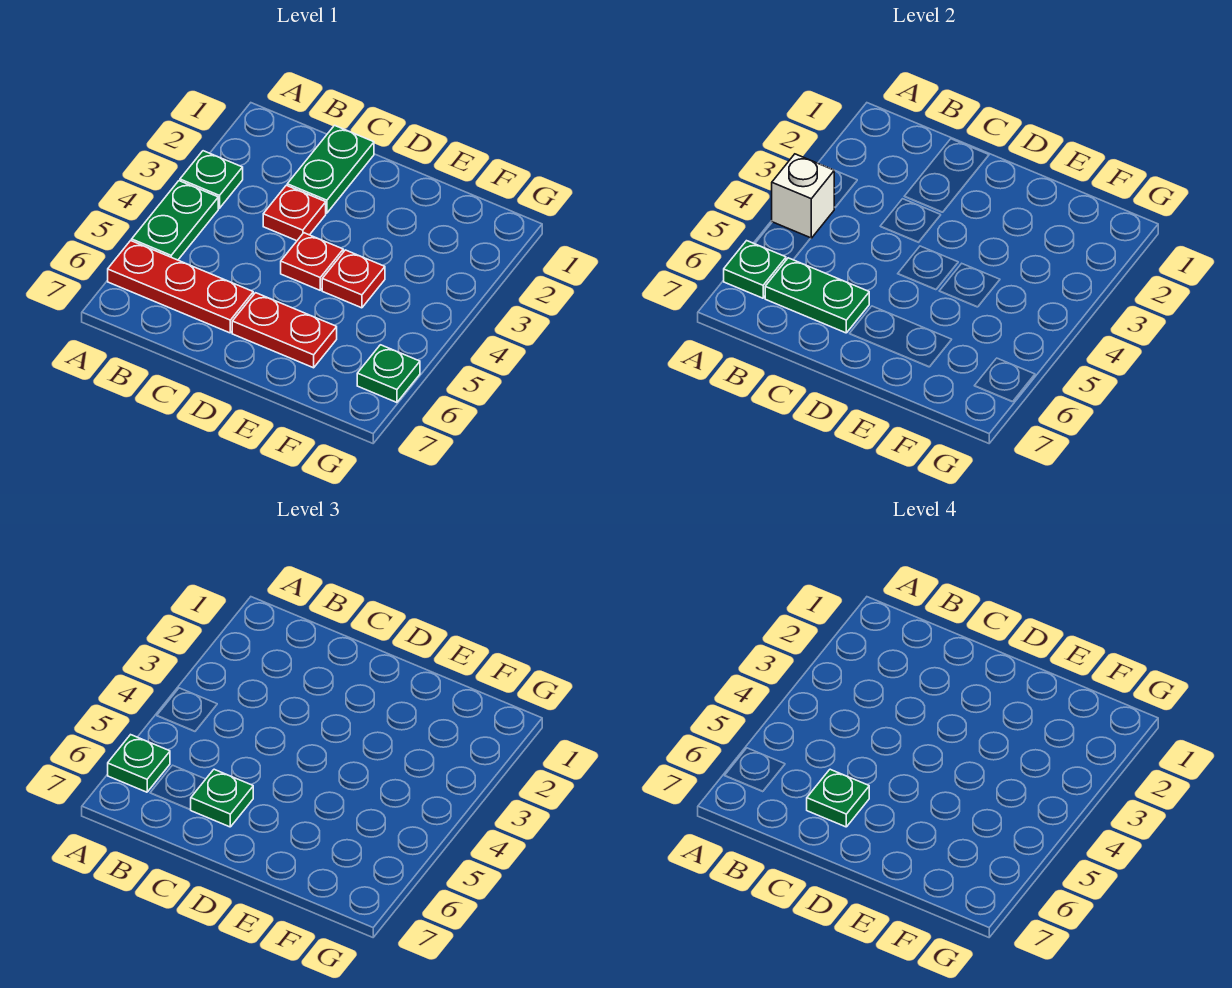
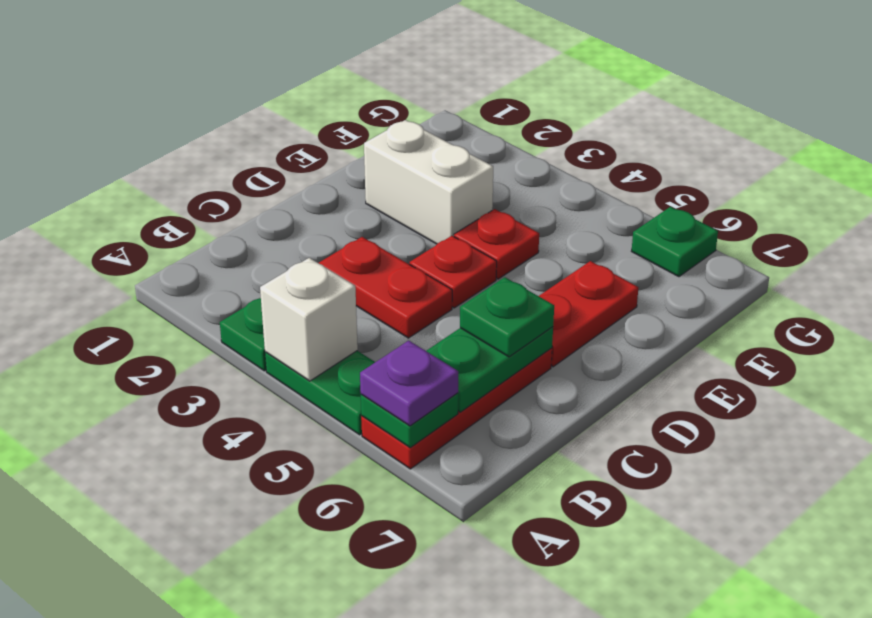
green 1x1 plate [108,735,170,792] -> purple 1x1 plate [360,340,458,426]
green 1x2 plate [287,125,374,213] -> none
red 1x1 plate [263,185,326,241] -> red 1x2 plate [319,237,452,338]
green 1x1 plate [807,769,869,827] -> none
none -> white 1x2 brick [364,120,493,244]

